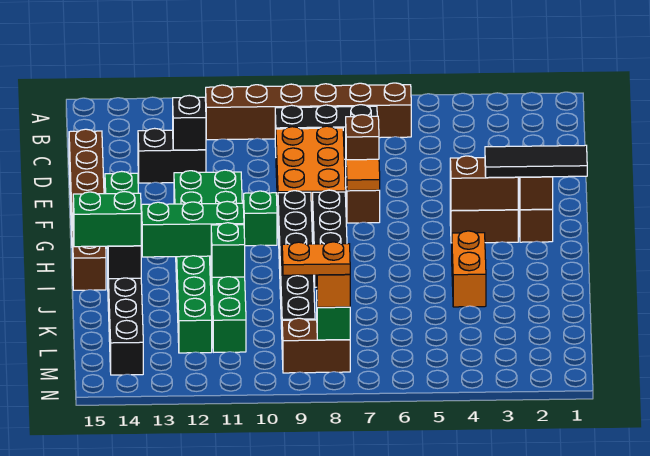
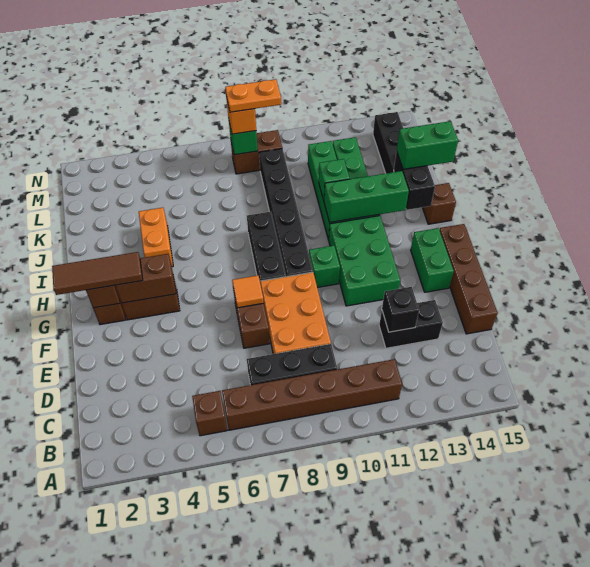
brown 1x1 brick [346,115,379,160] -> brown 1x1 brick moved to [192,391,227,436]
black 1x3 tile [485,145,587,178] -> brown 1x3 tile [52,252,143,295]

